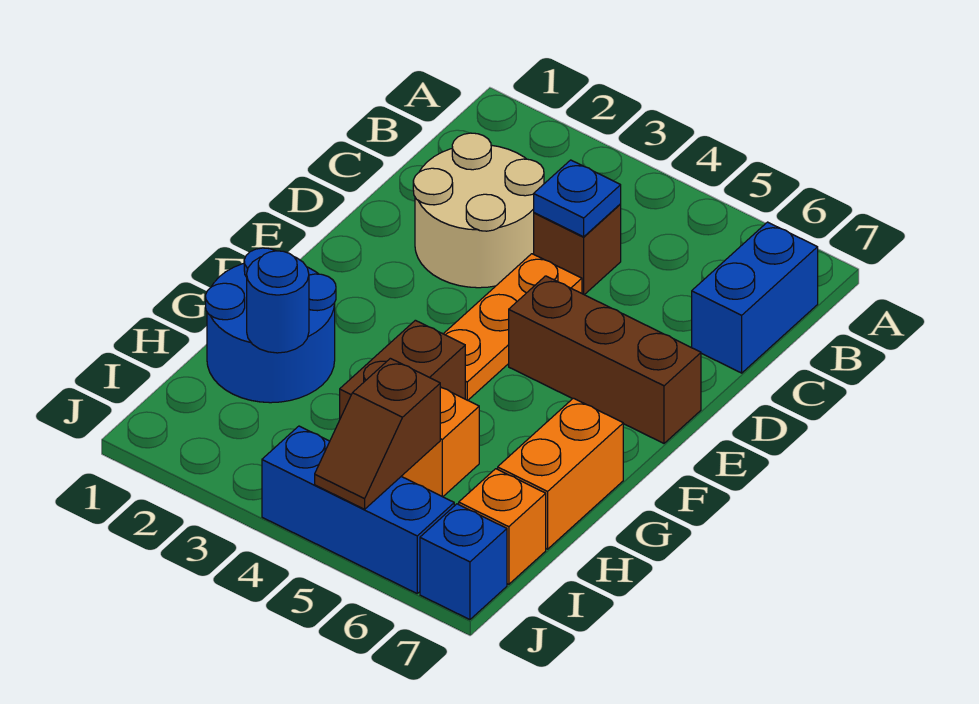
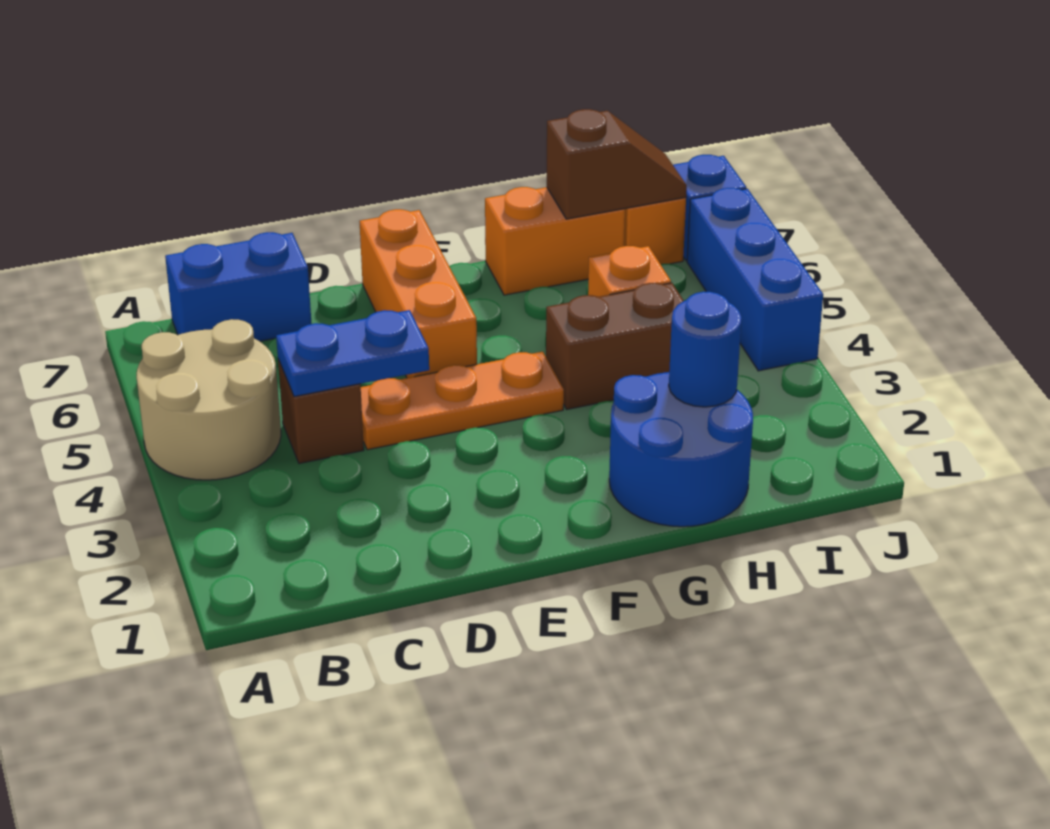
tan 2x2 round brick [413,133,544,288] -> tan 2x2 round brick moved to [136,319,281,480]
blue 1x1 plate [534,160,621,237] -> blue 1x2 plate [276,310,429,397]
brown 1x3 brick [509,276,701,443] -> orange 1x3 brick [360,209,477,378]
brown 1x2 slope [315,358,440,509] -> brown 1x2 slope moved to [547,109,687,219]

